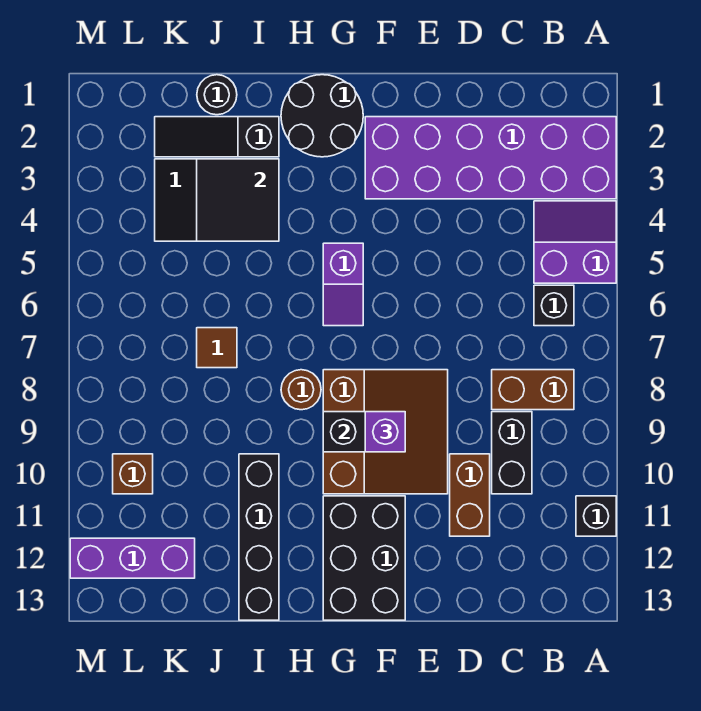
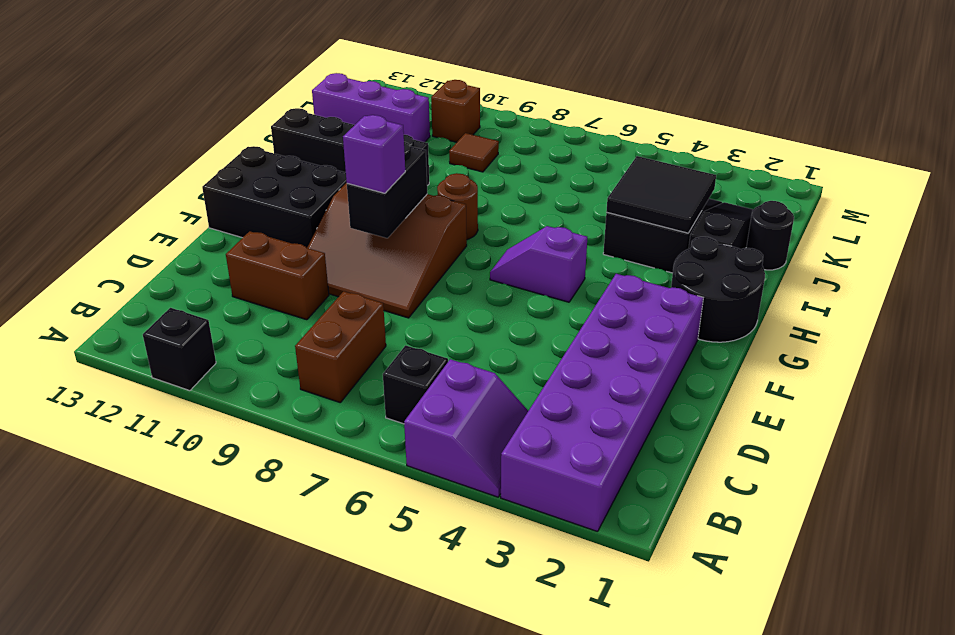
black 1x2 brick [492,412,532,494] -> none
brown 1x1 tile [197,328,237,368] -> brown 1x1 tile moved to [449,133,499,172]
purple 1x3 brick [70,538,195,578] -> purple 1x3 brick turned to [312,73,430,142]

